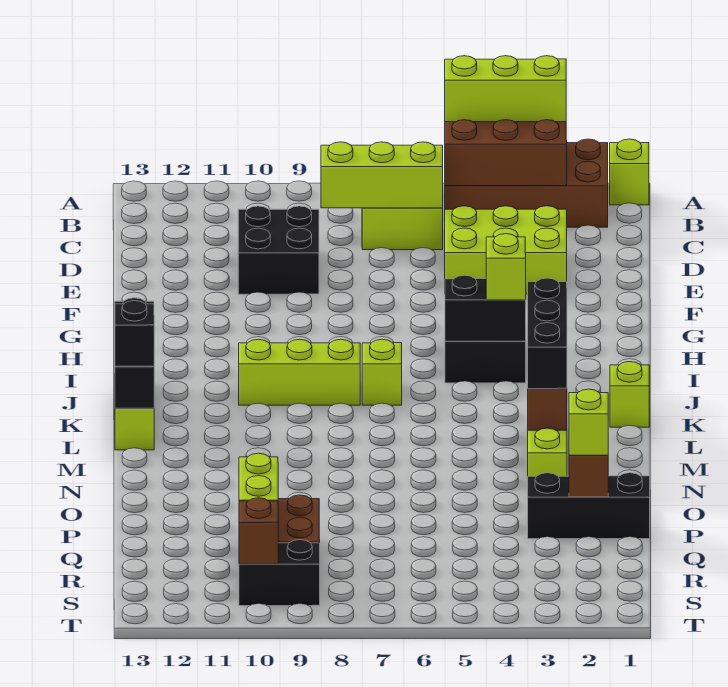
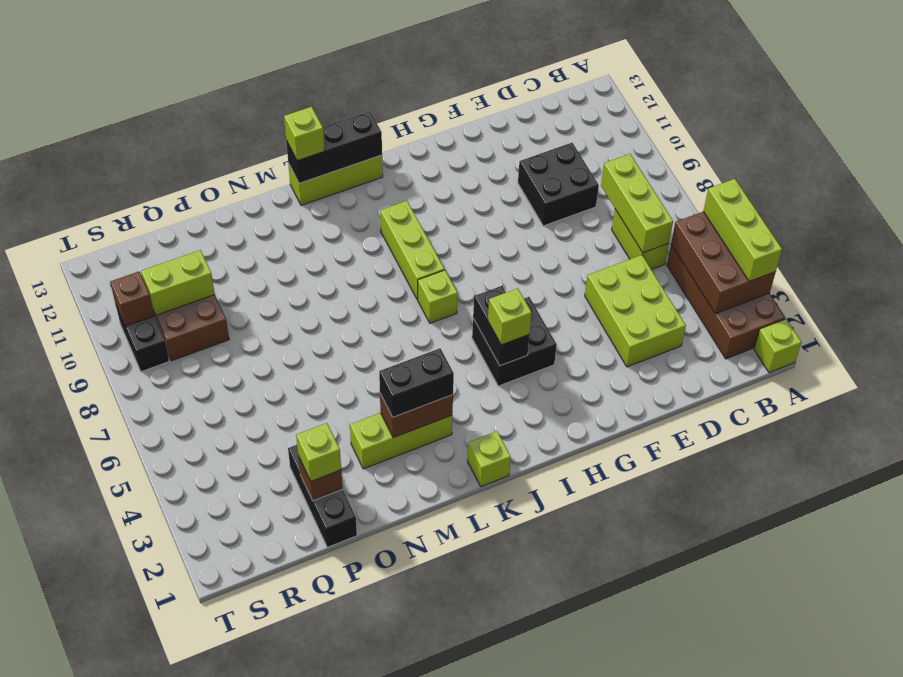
black 1x3 brick [528,278,567,389] -> black 1x2 brick [379,348,454,417]
black 1x1 brick [115,301,154,366] -> lime 1x1 brick [284,107,325,161]

